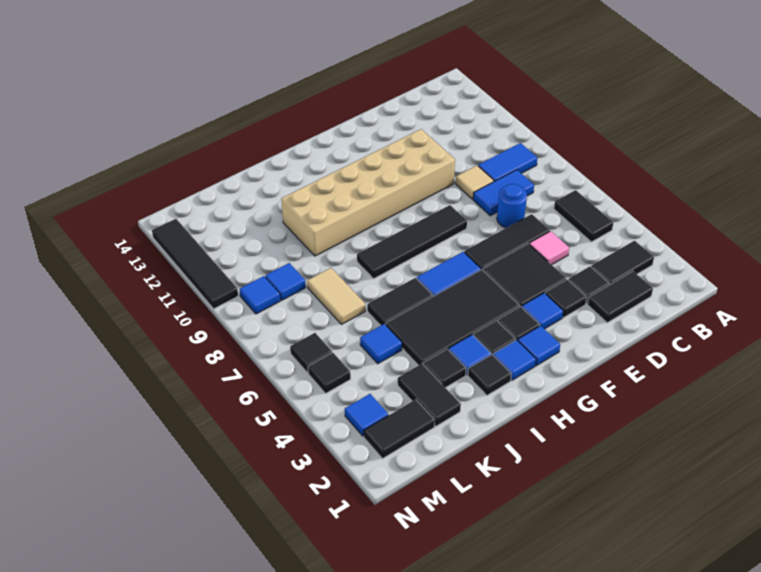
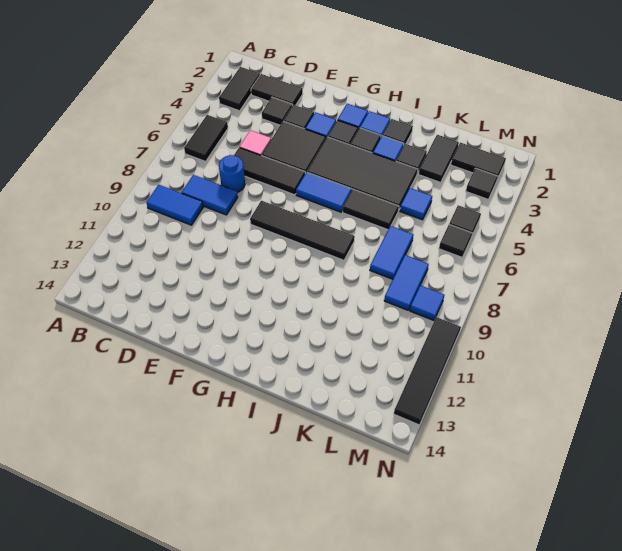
black 1x2 tile [591,241,654,285] -> black 1x2 tile turned to [219,67,260,111]
tan 1x1 tile [456,166,494,199] -> none
tan 2x6 brick [281,129,455,256] -> none
tan 1x2 tile [307,268,365,324] -> blue 1x2 tile [370,226,413,279]
blue 1x1 tile [265,263,306,300] -> blue 1x2 tile [384,255,429,310]
blue 1x1 tile [345,394,388,436] -> black 1x1 tile [466,168,498,199]

